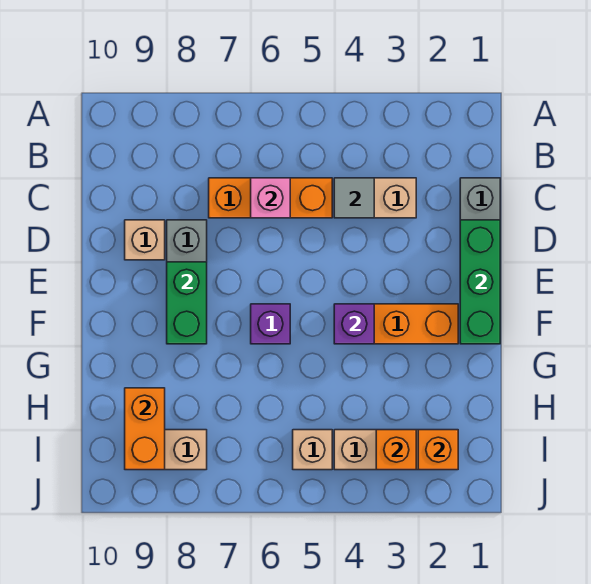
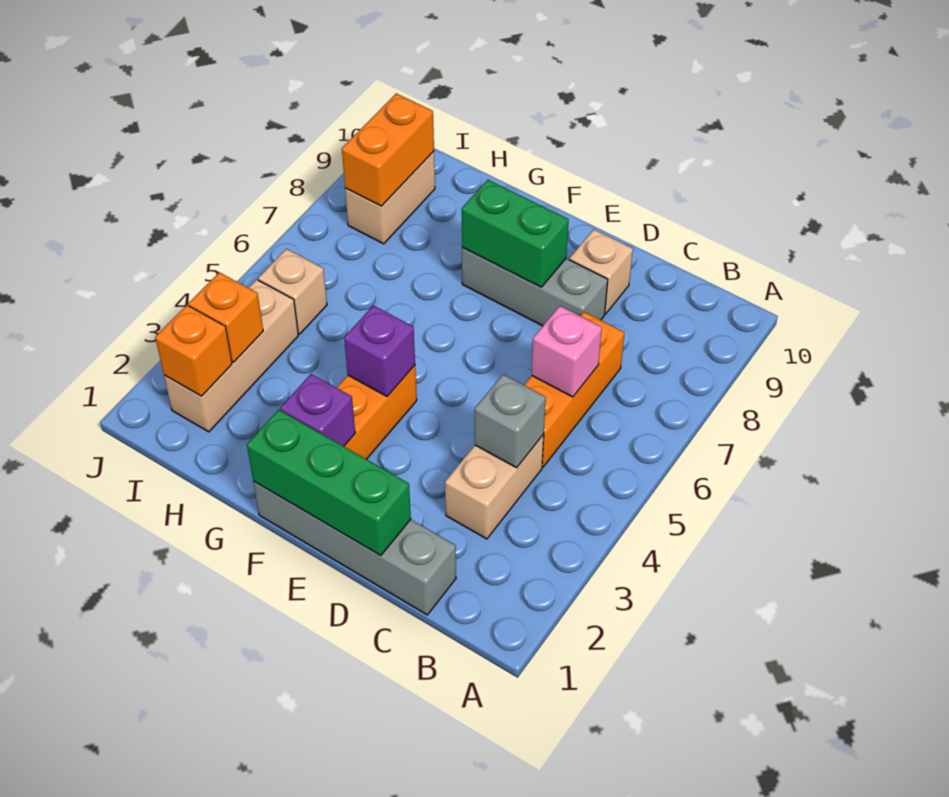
grey 1x1 tile [334,178,374,218] -> grey 1x1 brick [475,374,546,468]
purple 1x1 brick [251,304,290,344] -> purple 1x1 brick moved to [280,374,355,446]
orange 1x2 brick [125,388,165,470] -> orange 1x2 brick turned to [342,93,434,206]

